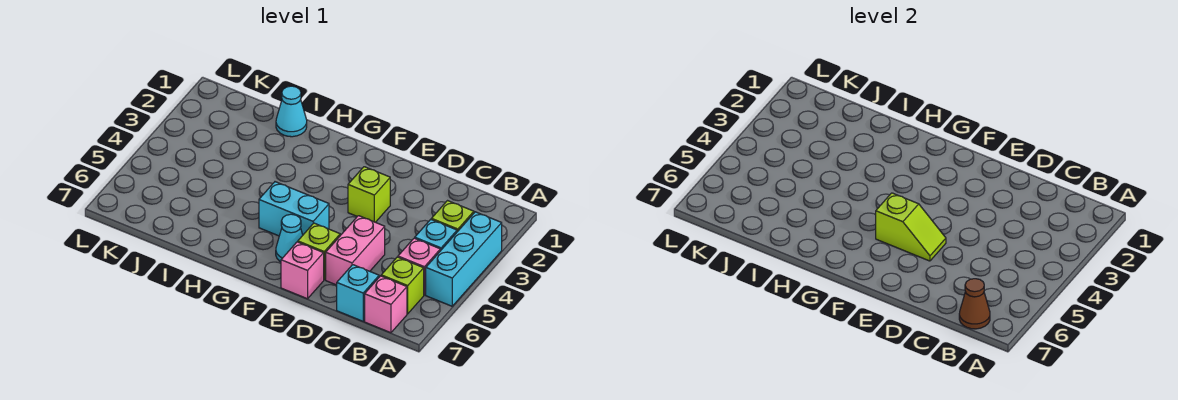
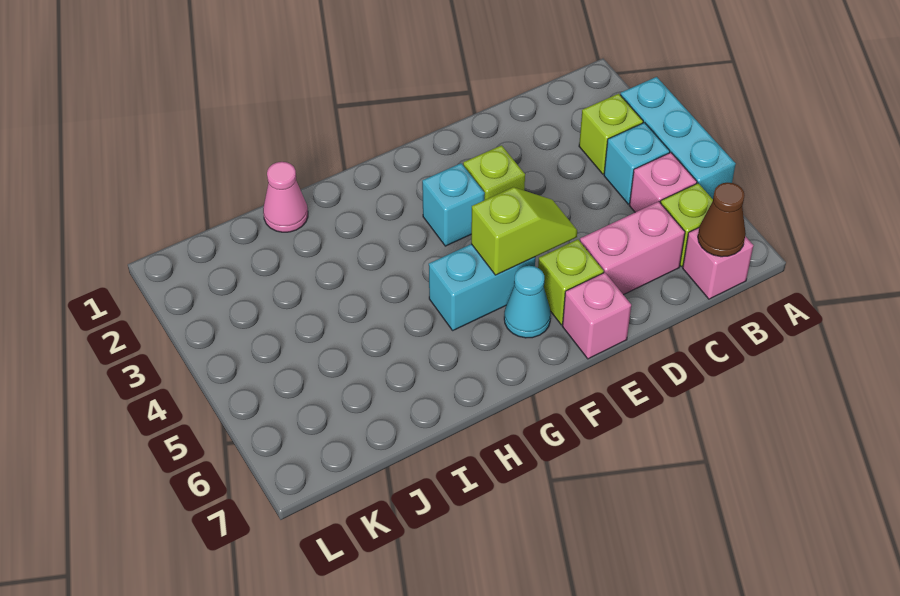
cyan 1x1 brick [337,265,379,321] -> cyan 1x1 brick moved to [422,163,485,246]
pink 1x2 brick [326,216,385,285] -> pink 1x2 brick turned to [580,202,685,295]
cyan 1x1 cone [276,86,307,137] -> pink 1x1 cone [263,162,308,232]

